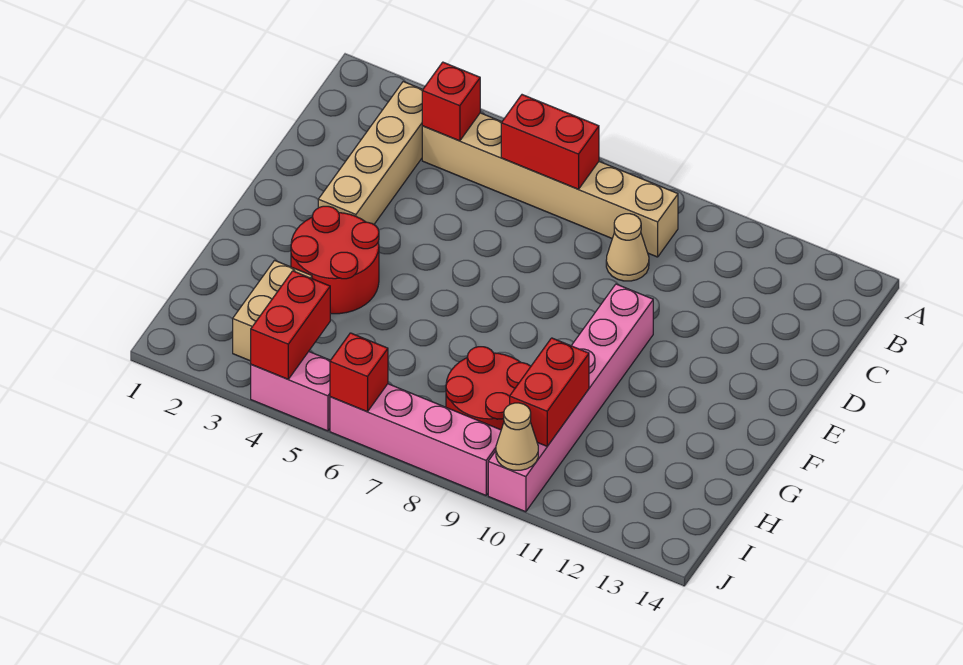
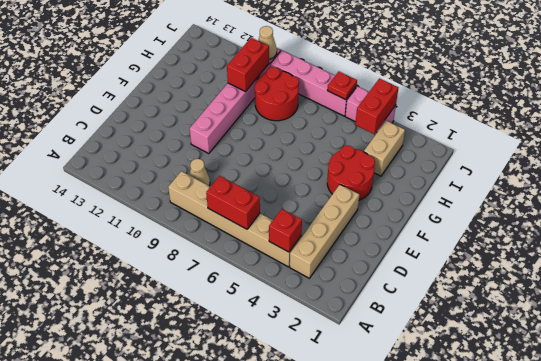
red 1x1 brick [330,333,388,412] -> red 1x1 plate [327,72,357,100]

